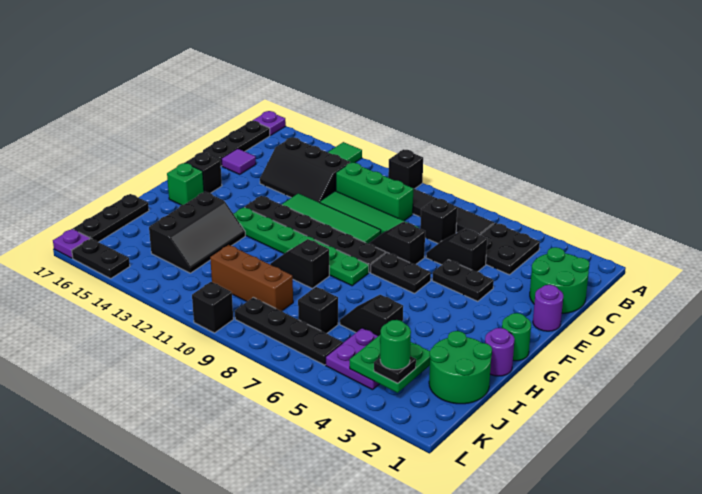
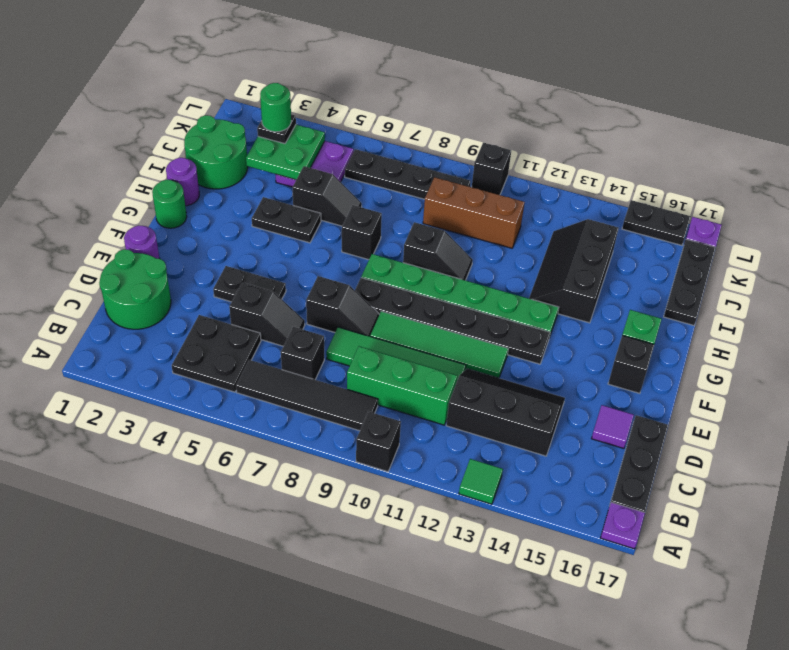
black 1x2 plate [371,253,431,293] -> black 1x2 plate moved to [252,197,321,243]
black 1x1 brick [298,287,338,333] -> black 1x1 brick moved to [342,205,382,260]

